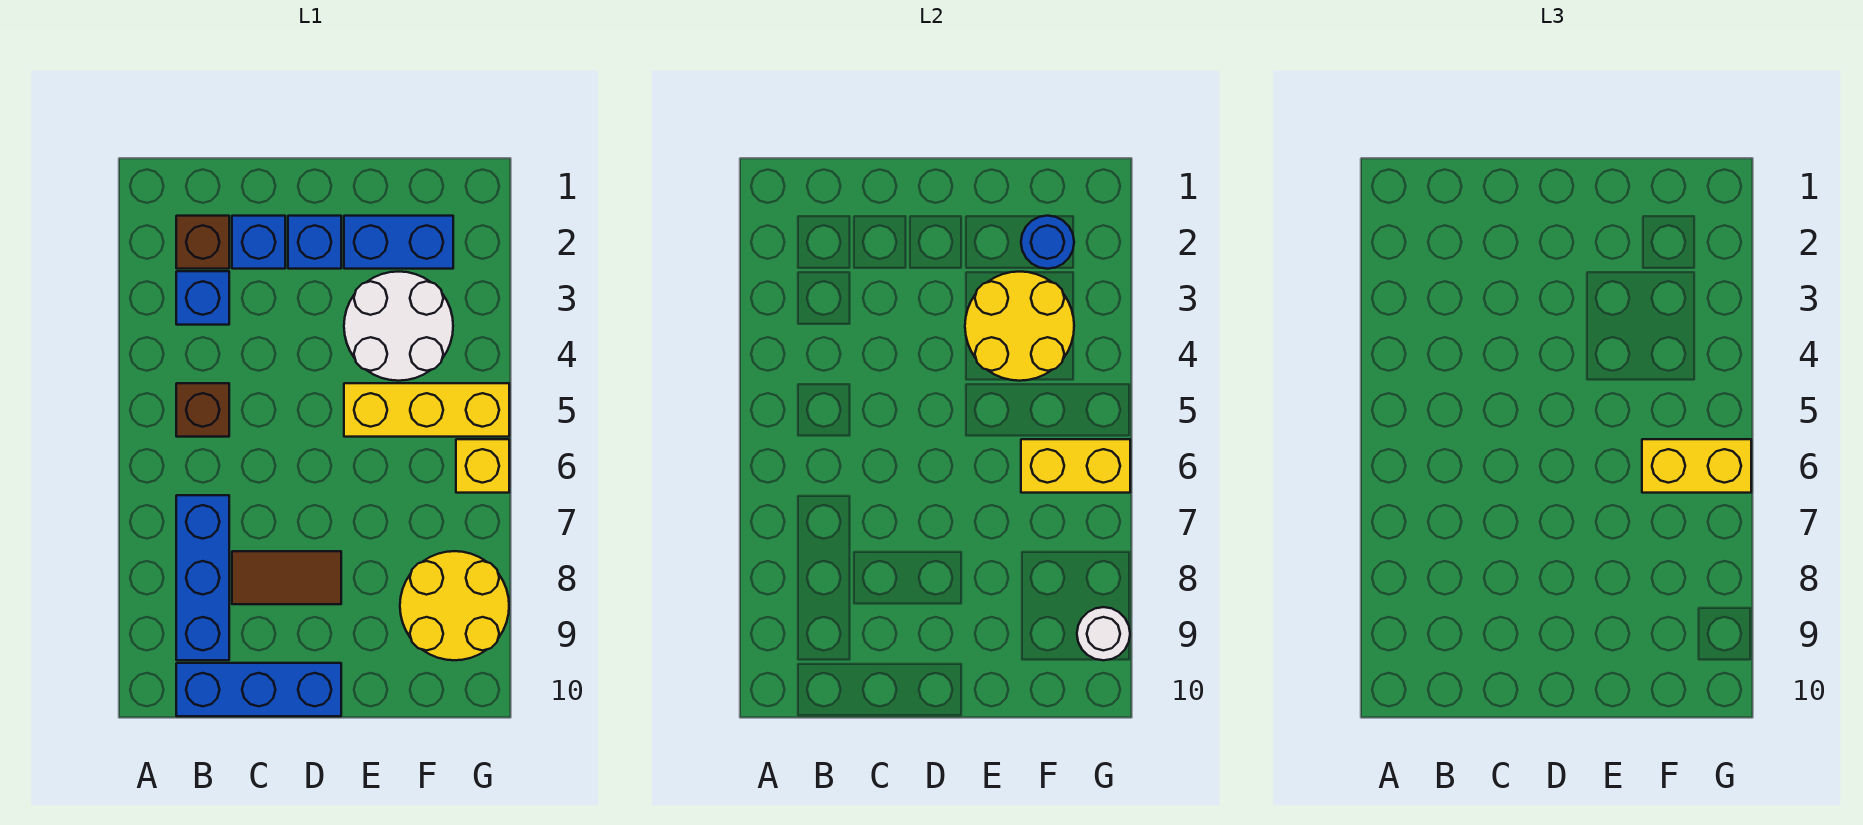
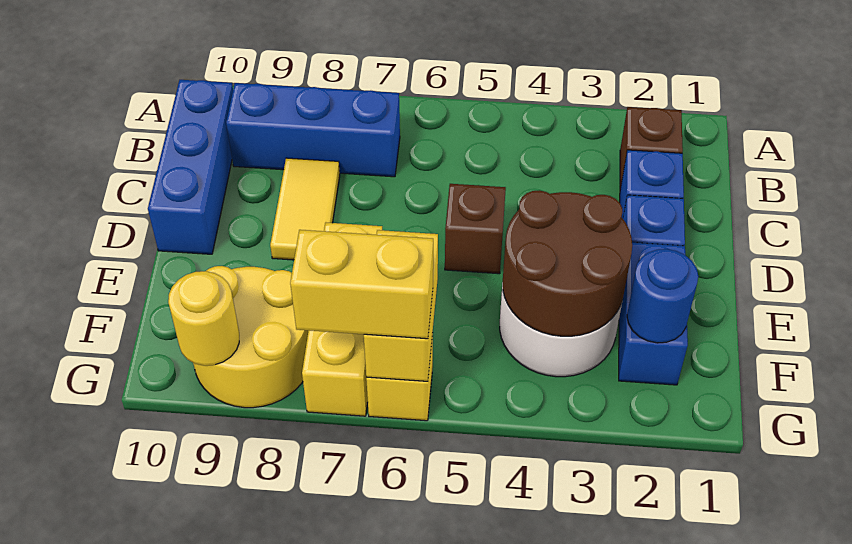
blue 1x1 brick [176,271,229,325] -> none
brown 1x1 brick [176,383,229,437] -> brown 1x1 brick moved to [445,184,506,274]
brown 1x2 tile [232,551,341,604] -> yellow 1x2 tile [270,158,340,260]
yellow 2x2 round brick [965,272,1074,381] -> brown 2x2 round brick [503,190,632,336]
yellow 1x3 brick [344,383,509,437] -> yellow 1x3 brick moved to [302,223,382,416]
yellow 1x2 brick [1642,439,1751,493] -> yellow 1x2 brick turned to [290,230,433,339]
white 1x1 round brick [1077,607,1130,660] -> yellow 1x1 round brick [168,271,239,366]

